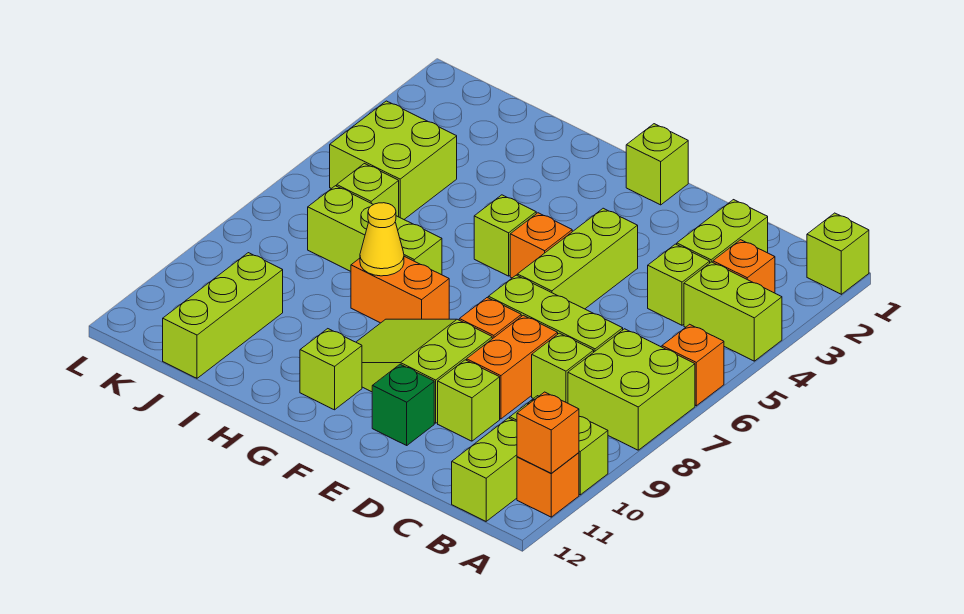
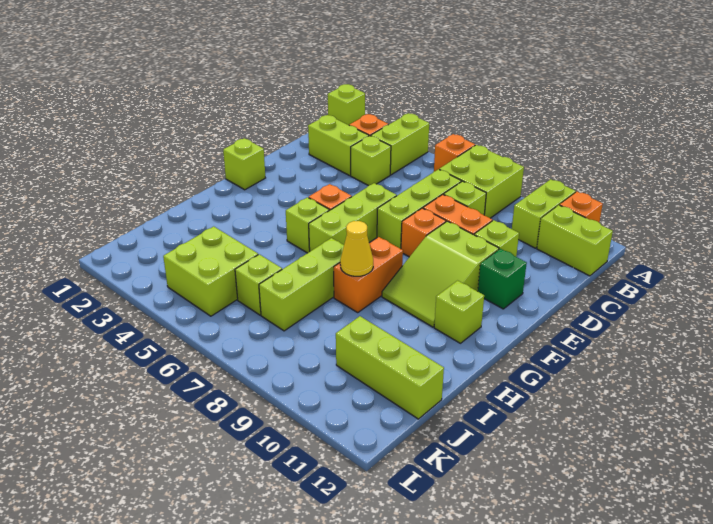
orange 1x1 brick [517,392,579,473] -> none
lime 1x3 brick [517,208,638,309] -> lime 1x3 brick turned to [309,183,397,251]

